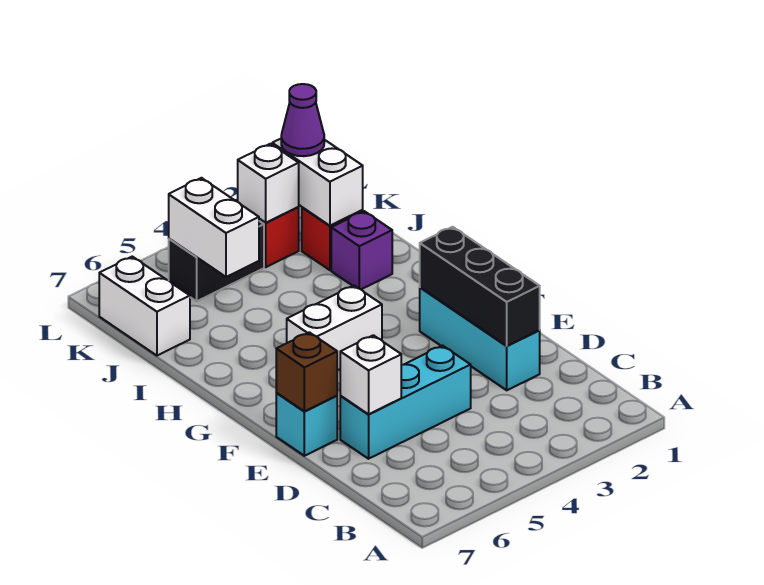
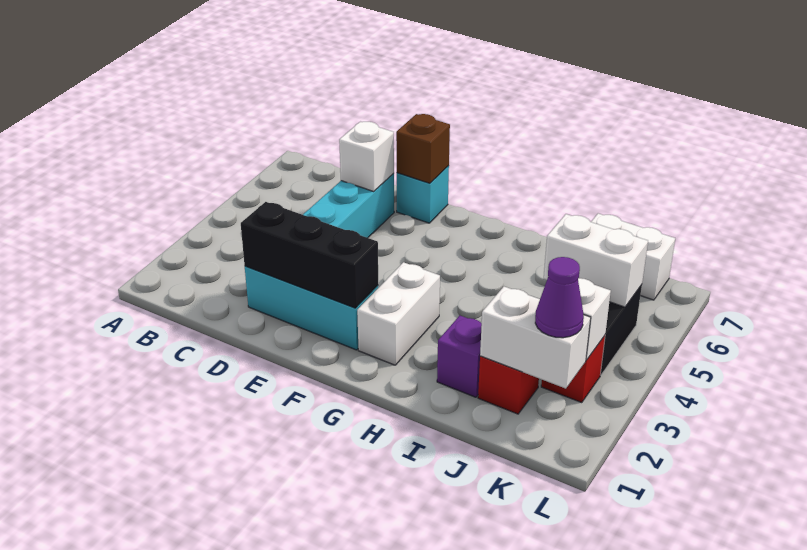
white 1x2 brick [287,286,382,370] -> white 1x2 brick moved to [357,262,440,365]

